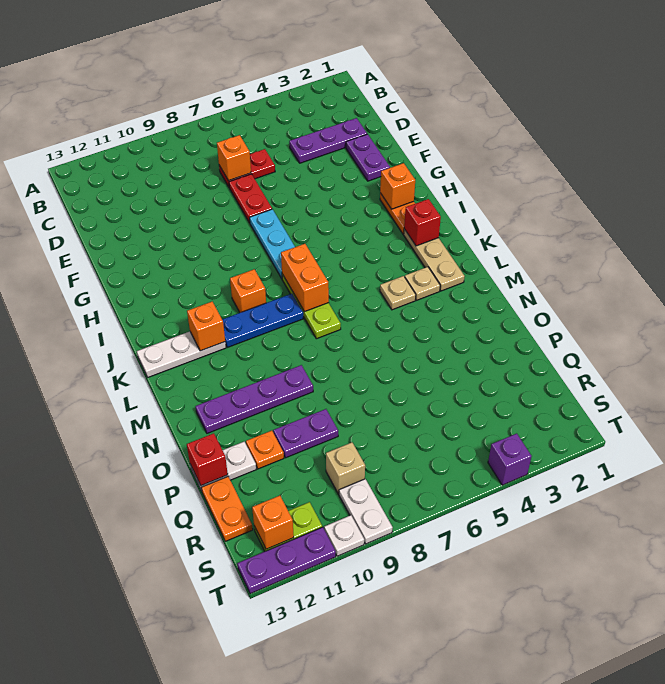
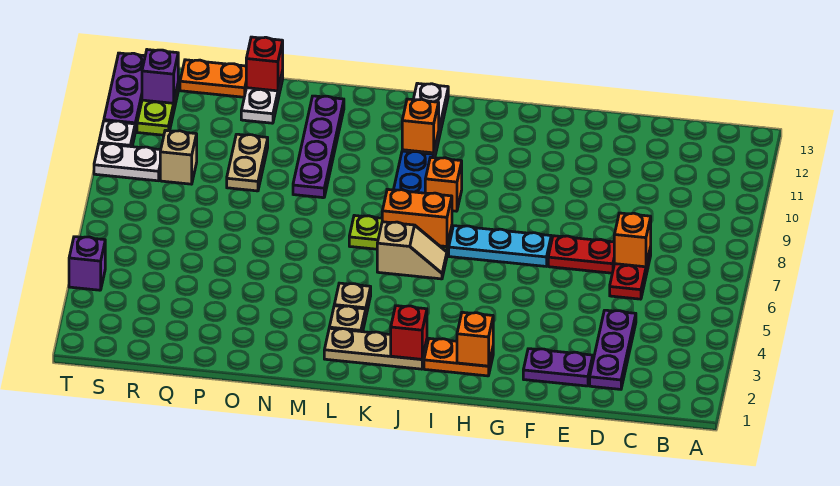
none -> tan 1x2 slope [377,222,447,279]
purple 1x2 plate [273,409,338,458] -> tan 1x2 plate [227,134,268,191]
orange 1x1 plate [246,431,284,469] -> none
orange 1x1 brick [252,496,294,549] -> purple 1x1 brick [142,50,178,103]

